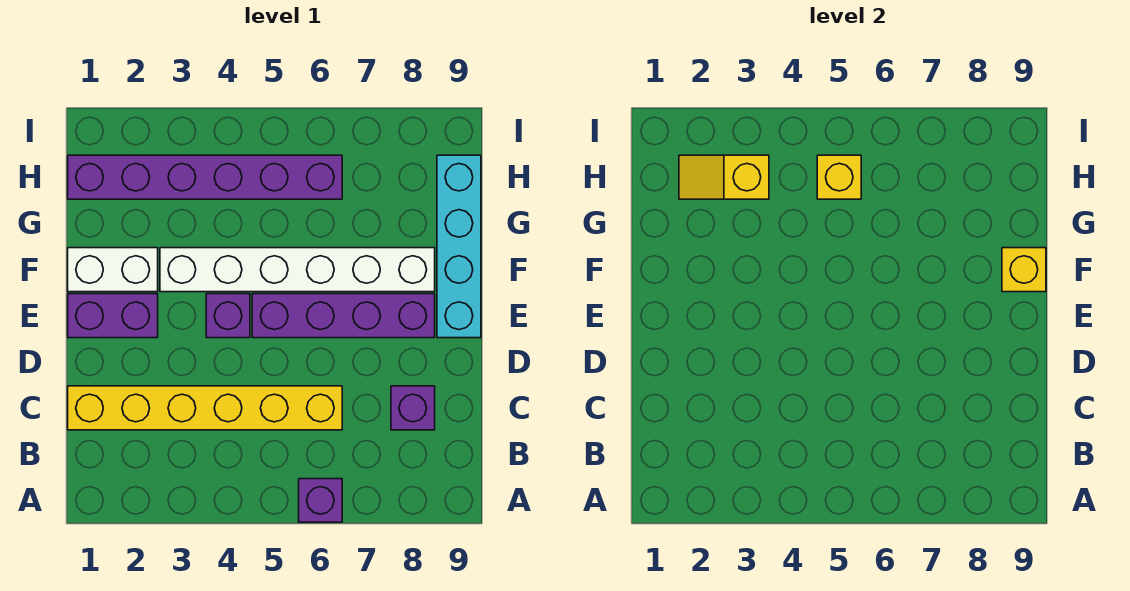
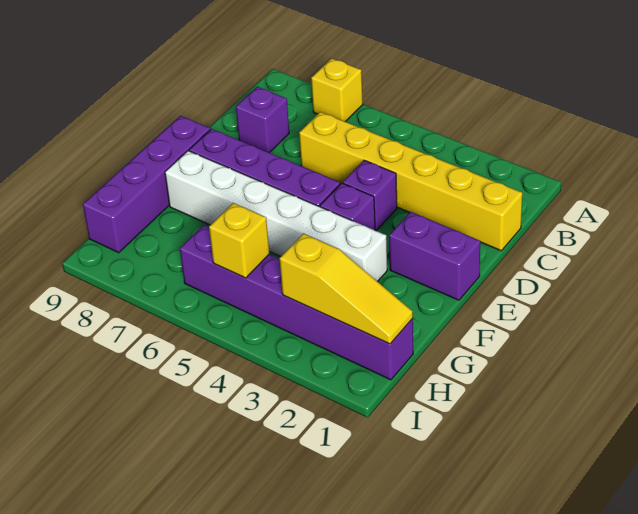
purple 1x1 brick [299,479,342,522] -> purple 1x1 brick moved to [343,160,397,231]
cyan 1x4 brick [437,155,481,338] -> purple 1x4 brick [83,116,210,253]
white 1x2 brick [68,248,158,292] -> none
yellow 1x1 brick [1002,248,1046,292] -> yellow 1x1 brick moved to [311,58,363,122]
yellow 1x2 slope [679,155,769,199] -> yellow 1x3 slope [279,234,413,344]

